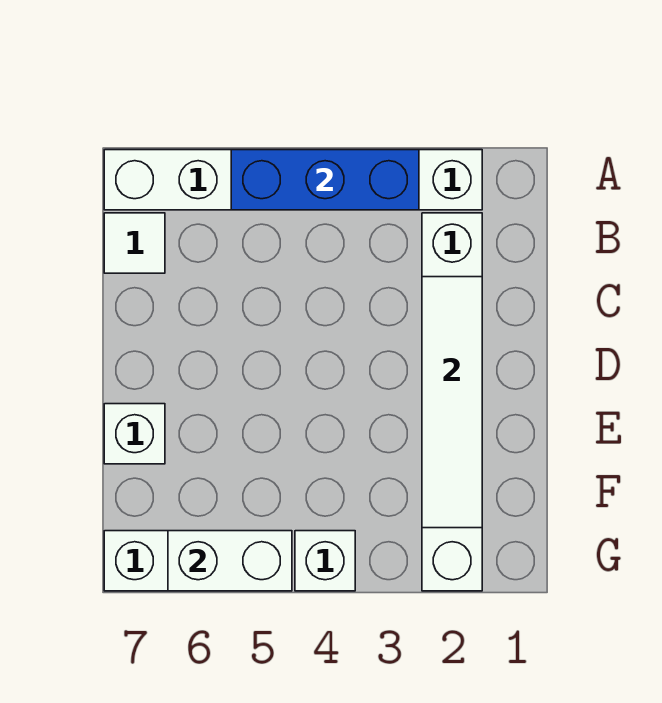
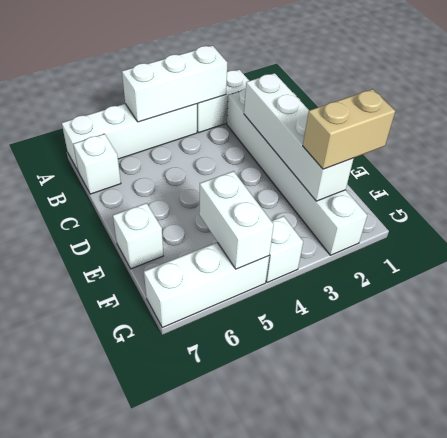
blue 1x3 brick [231,150,419,210] -> white 1x3 brick [122,46,227,122]
white 1x1 tile [104,213,165,273] -> white 1x1 brick [73,134,121,194]
white 1x4 tile [422,277,482,528] -> white 1x4 brick [244,73,354,201]
none -> tan 1x2 brick [303,89,395,169]
white 1x2 brick [168,531,292,591] -> white 1x2 brick turned to [199,171,274,269]

